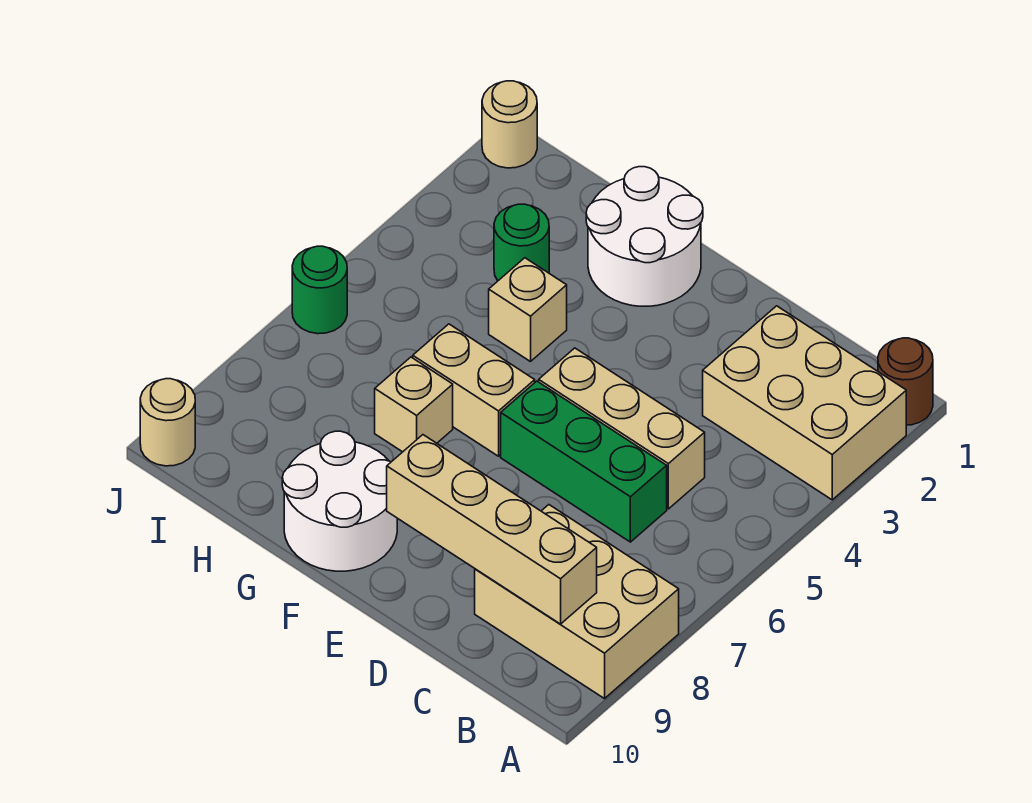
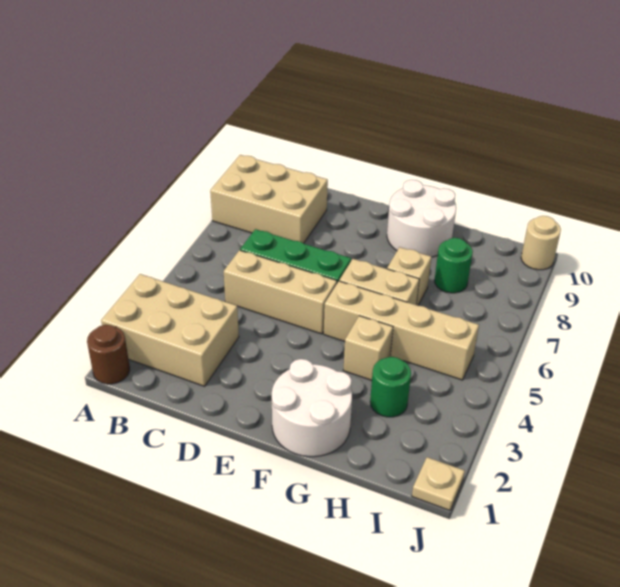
tan 1x4 brick [387,435,597,624] -> tan 1x4 brick moved to [324,281,479,380]
tan 1x1 round brick [482,81,537,168] -> tan 1x1 plate [412,457,465,510]
green 1x1 round brick [292,246,347,334] -> green 1x1 round brick moved to [434,238,473,293]

